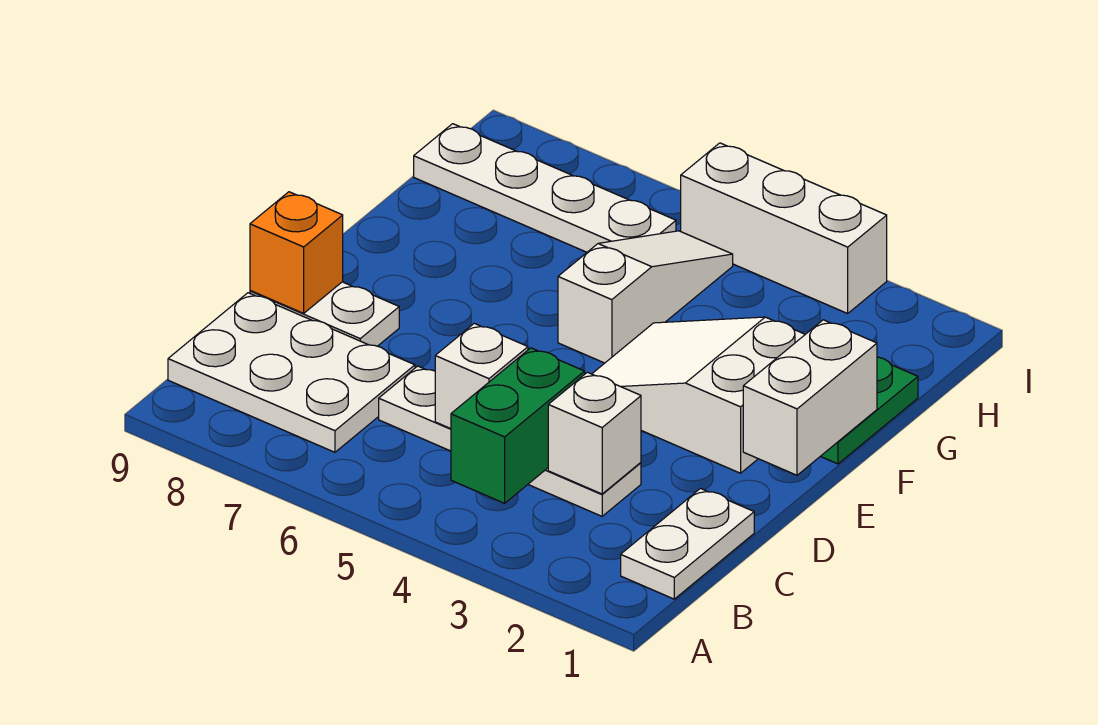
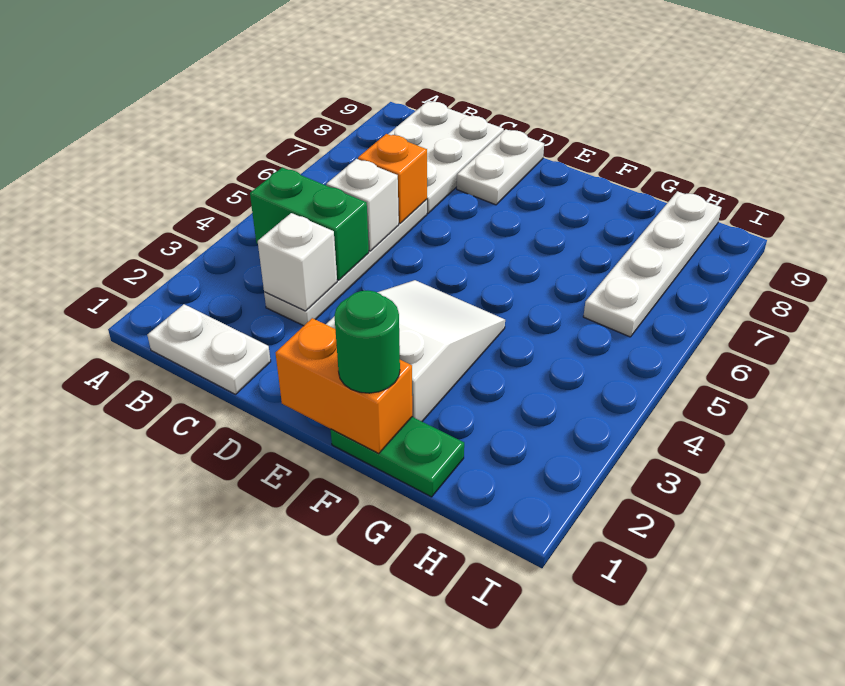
orange 1x1 brick [250,192,343,313] -> orange 1x1 brick moved to [358,134,427,224]
white 1x2 brick [743,320,877,475] -> orange 1x2 brick [276,318,412,454]
none -> green 1x1 round brick [334,290,400,393]
white 1x3 slope [558,231,733,363] -> none
white 1x3 brick [681,143,887,313] -> none

